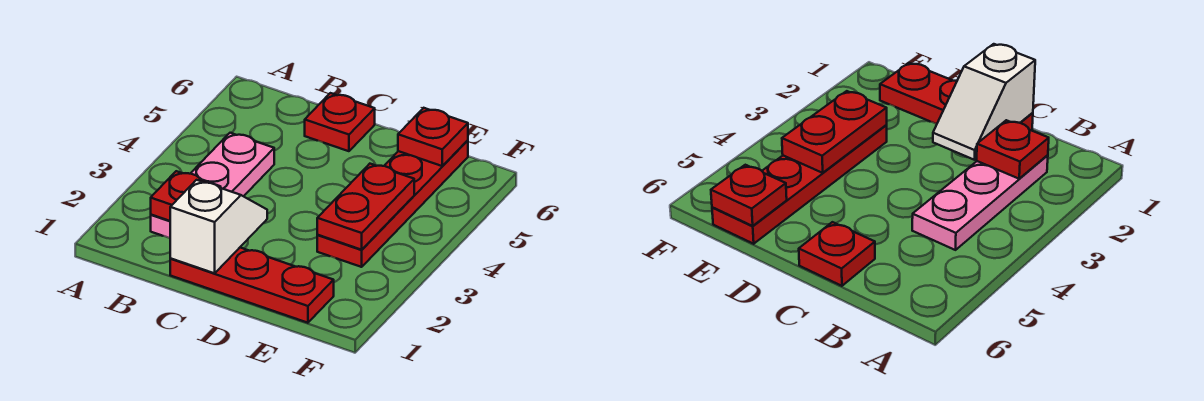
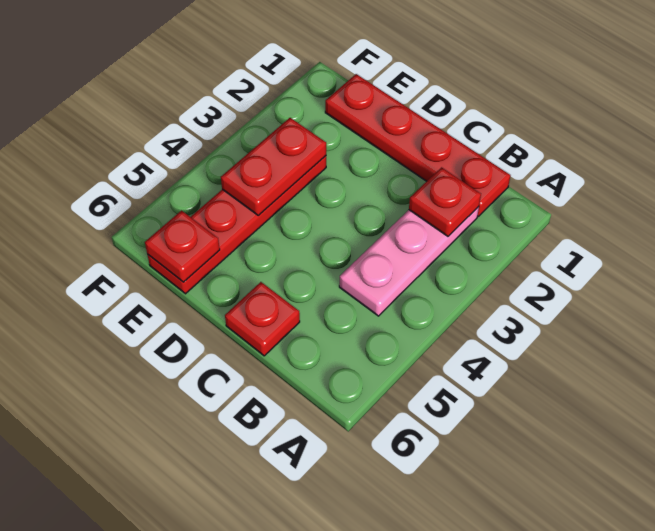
red 1x3 plate [170,248,334,323] -> red 1x4 plate [325,74,510,216]
white 1x2 slope [170,180,267,273] -> none

